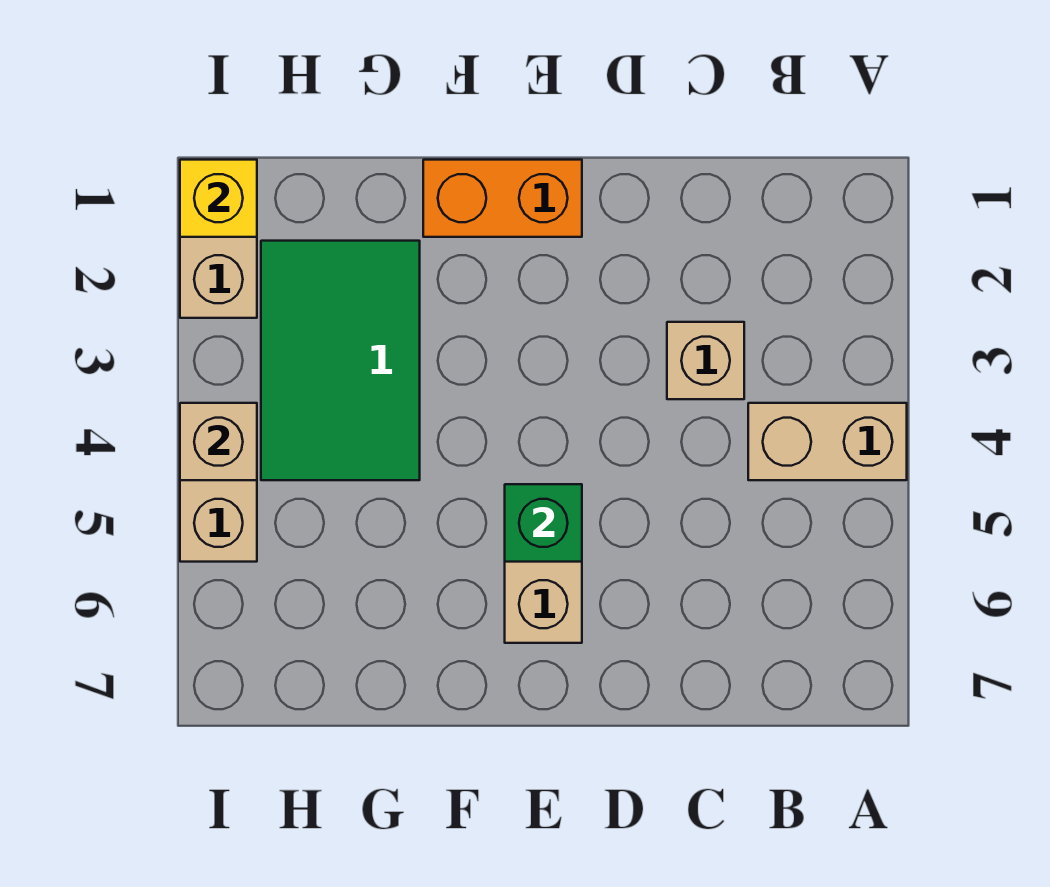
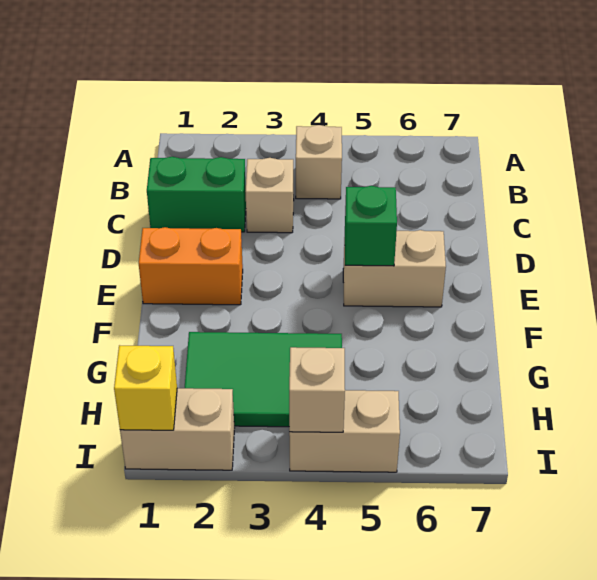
tan 1x2 brick [748,403,907,480] -> tan 1x1 brick [296,125,342,199]
none -> green 1x2 brick [147,157,246,232]
orange 1x2 brick [423,160,582,237] -> orange 1x2 brick turned to [139,227,243,305]

